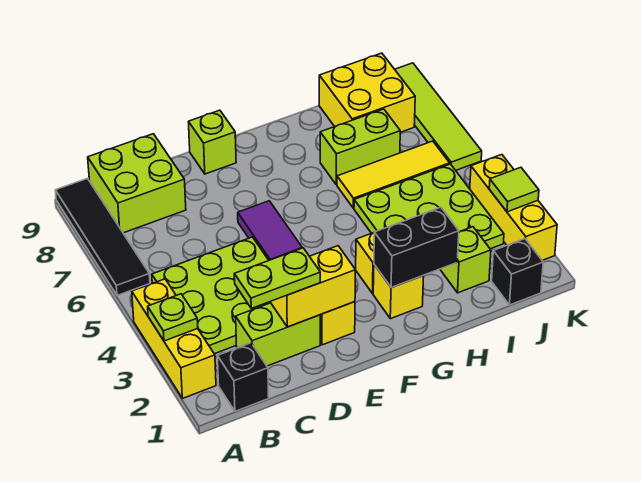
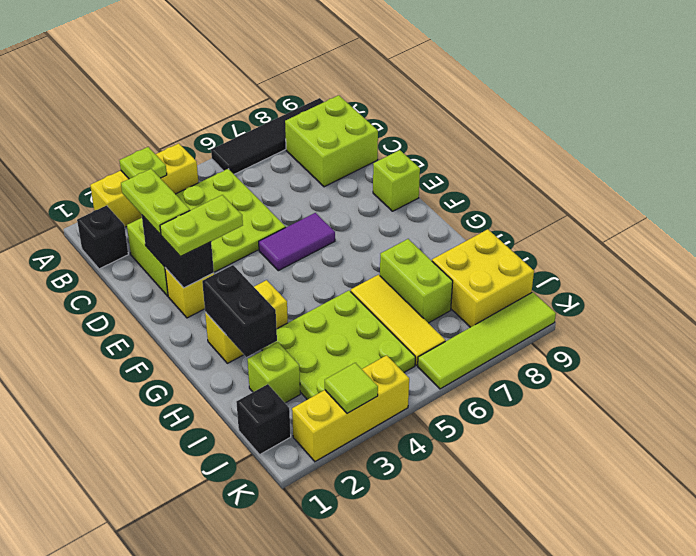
yellow 1x2 brick [271,246,355,327] -> black 1x2 brick [142,215,214,288]
none -> lime 1x2 plate [160,195,243,257]

